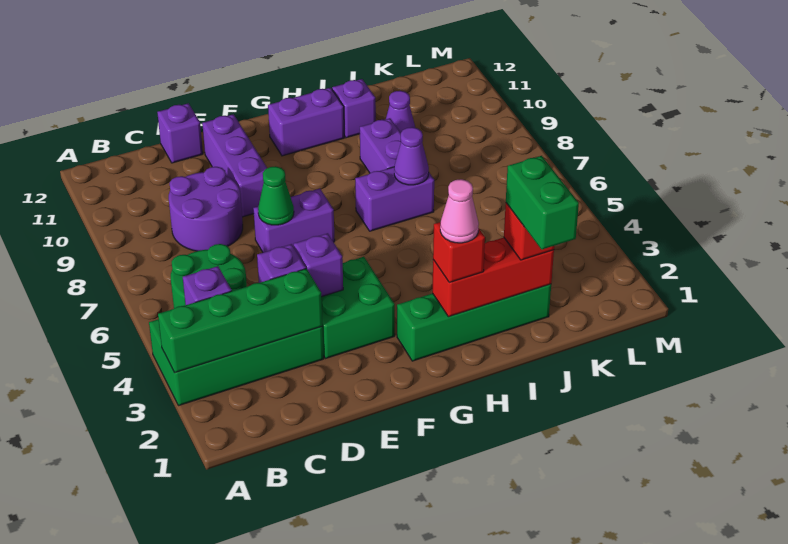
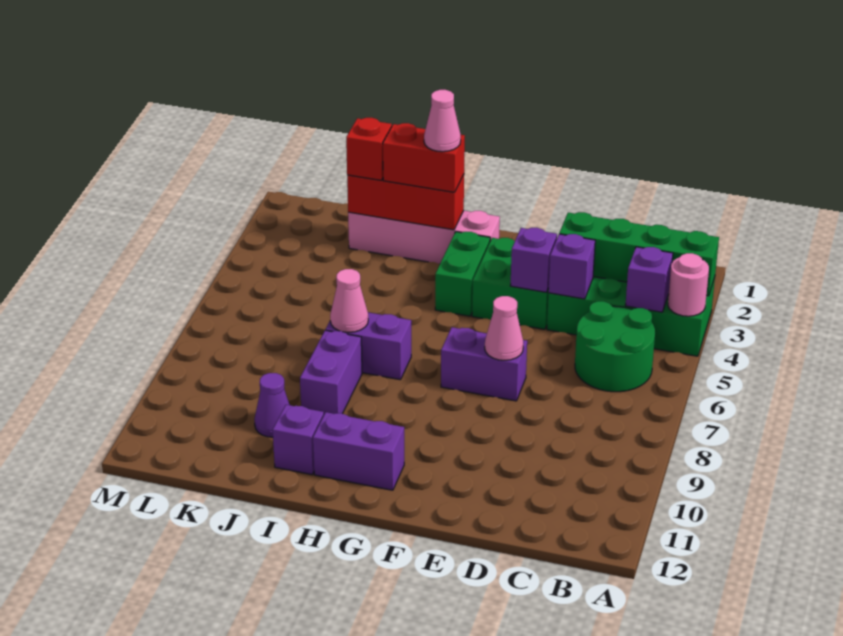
none -> pink 1x1 round brick [668,253,709,316]
purple 2x2 round brick [169,167,243,251] -> none
purple 1x1 brick [157,103,203,163] -> none
green 1x1 cone [258,166,294,225] -> pink 1x1 cone [485,296,523,360]
purple 1x3 brick [202,114,267,217] -> none
green 1x4 brick [397,284,551,361] -> pink 1x4 brick [348,211,500,264]
red 1x1 brick [433,222,485,282] -> red 1x2 brick [383,123,465,192]
purple 1x1 cone [394,127,429,185] -> pink 1x1 cone [330,269,368,332]
green 1x2 brick [506,156,579,250] -> green 1x2 brick moved to [435,232,490,316]

